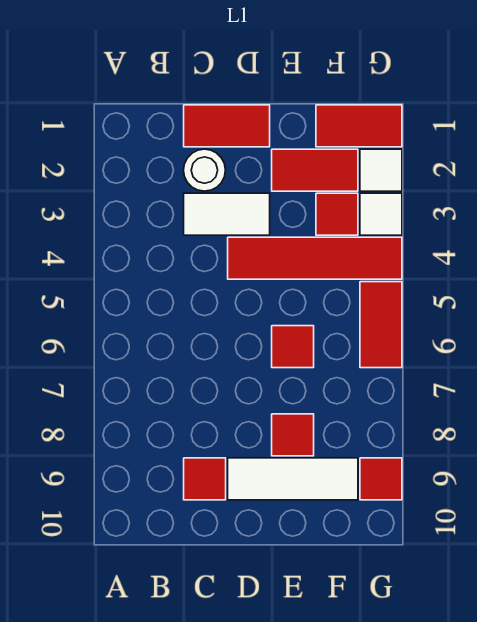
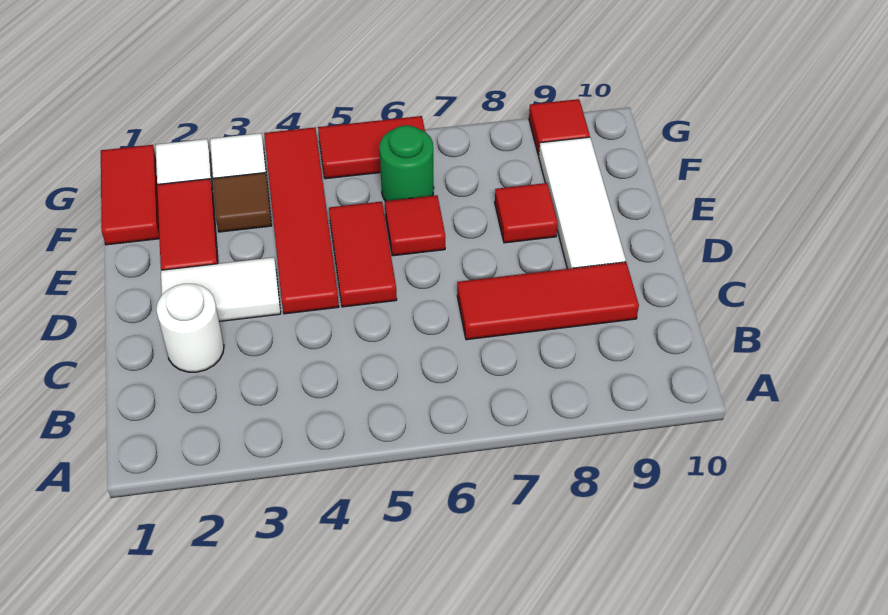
red 1x2 tile [184,105,270,147] -> red 1x2 tile moved to [329,202,397,307]
white 1x2 tile [184,193,270,235] -> white 1x2 tile turned to [161,257,281,322]
red 1x1 tile [184,458,226,500] -> red 1x3 tile [457,262,639,340]
red 1x1 tile [316,193,358,235] -> brown 1x1 tile [213,173,272,232]
none -> green 1x1 round brick [380,125,434,201]

